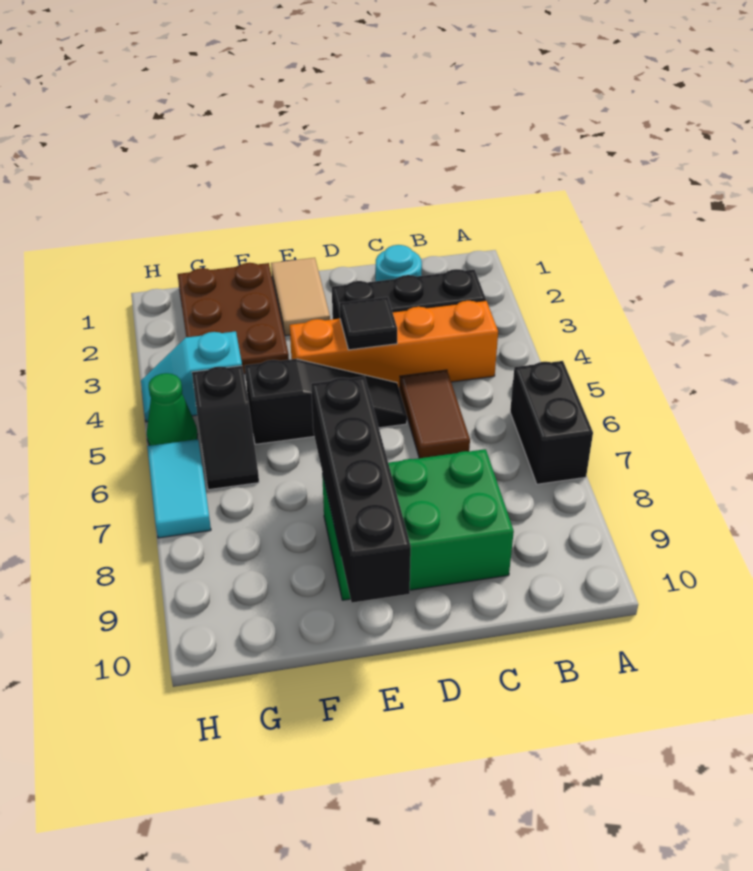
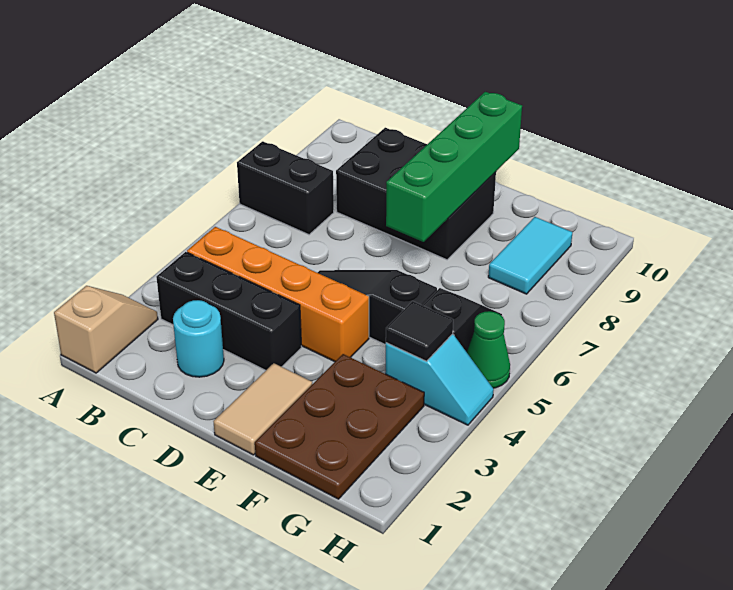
none -> tan 1x2 slope [54,286,158,373]
black 1x2 brick [510,361,593,484] -> black 1x2 brick turned to [237,141,334,235]
brown 1x2 tile [399,370,470,458] -> none
green 2x3 brick [322,449,514,600] -> black 2x3 brick [336,128,496,260]
black 1x1 tile [340,297,397,350] -> black 1x1 tile moved to [386,301,453,361]
black 1x4 brick [311,376,411,603] -> green 1x4 brick [386,92,522,242]
cyan 1x2 tile [147,439,211,538] -> cyan 1x2 tile moved to [488,217,572,294]

